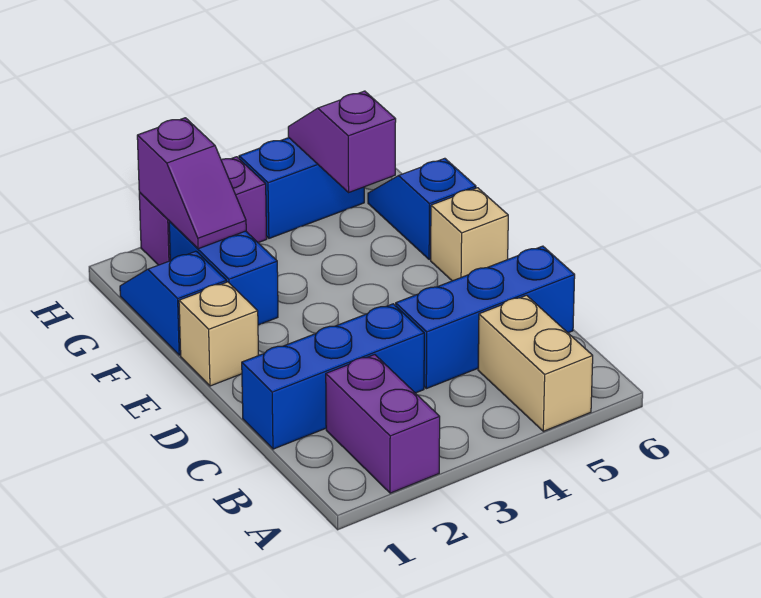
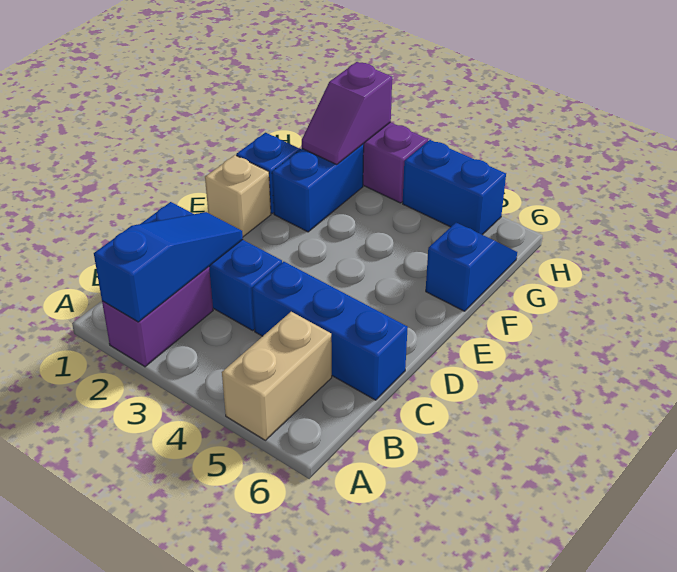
none -> blue 1x3 slope [94,212,243,322]
tan 1x1 brick [431,188,508,281] -> none
purple 1x2 slope [288,91,396,192] -> none

